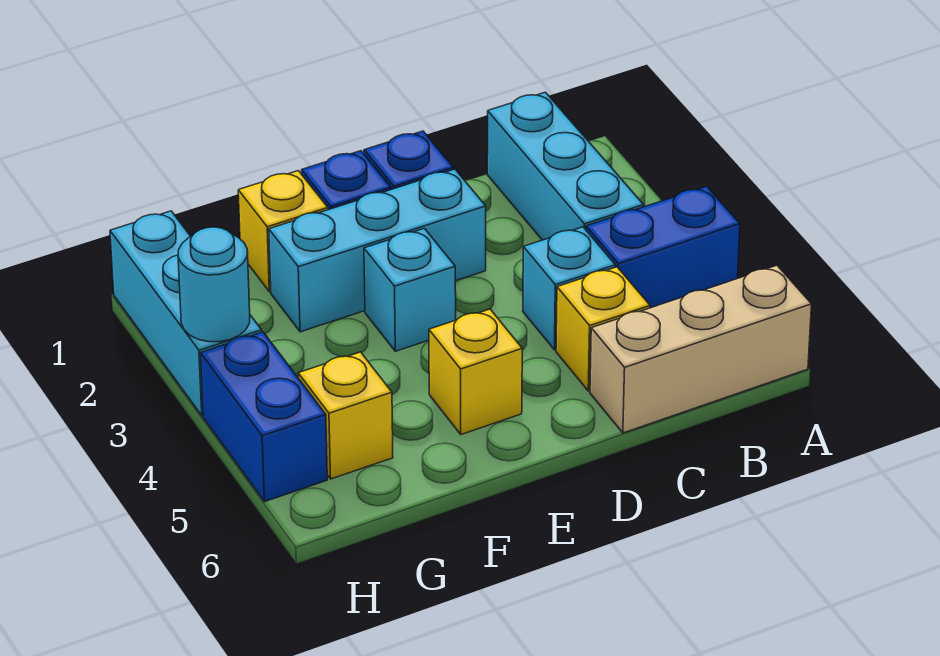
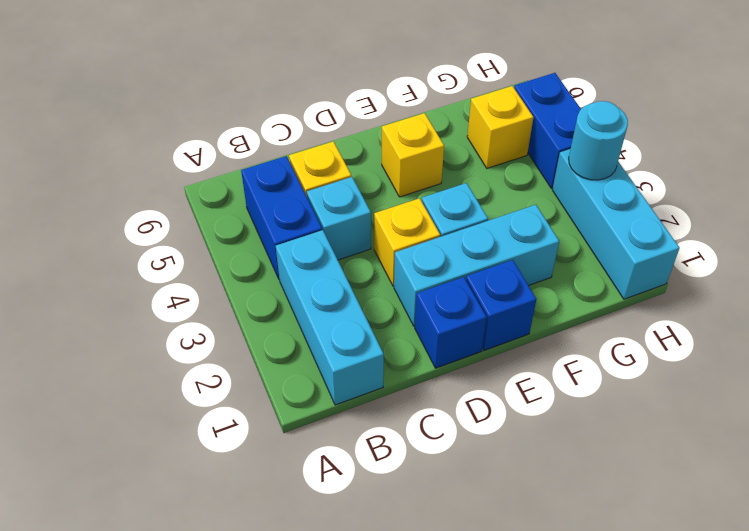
blue 1x2 brick [586,186,740,308] -> blue 1x2 brick turned to [241,156,322,278]
tan 1x3 brick [590,265,812,433] -> none
yellow 1x1 brick [238,171,328,292] -> yellow 1x1 brick moved to [374,198,440,286]

